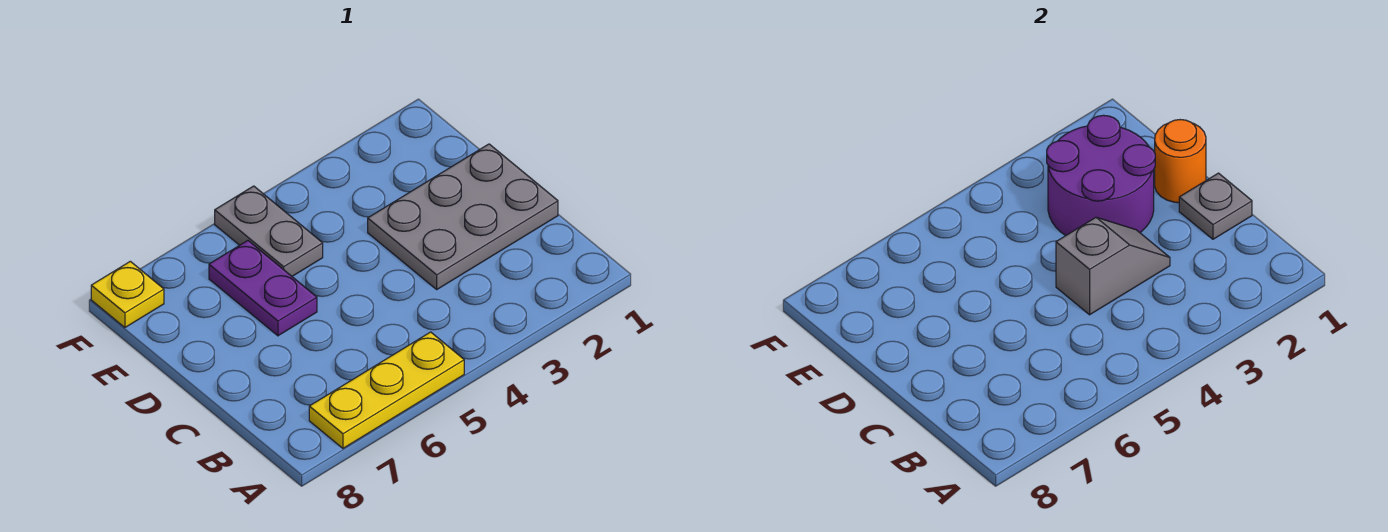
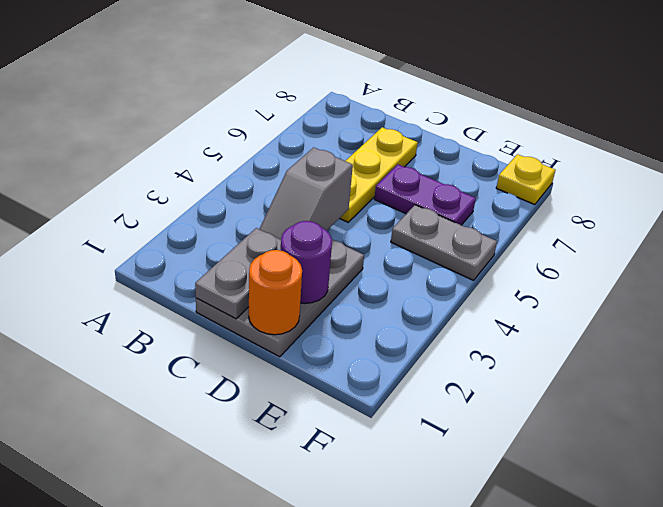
yellow 1x3 plate [309,332,464,448] -> yellow 1x3 plate moved to [339,127,418,222]
grey 1x1 plate [1179,173,1252,239] -> grey 1x2 plate [195,228,281,319]
purple 2x2 round brick [1047,115,1155,235] -> purple 1x1 round brick [281,221,332,303]

